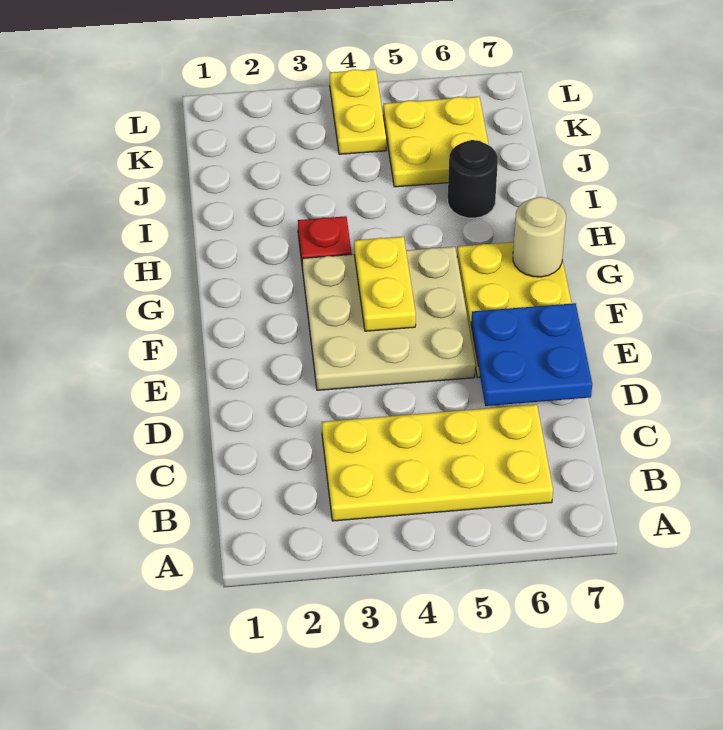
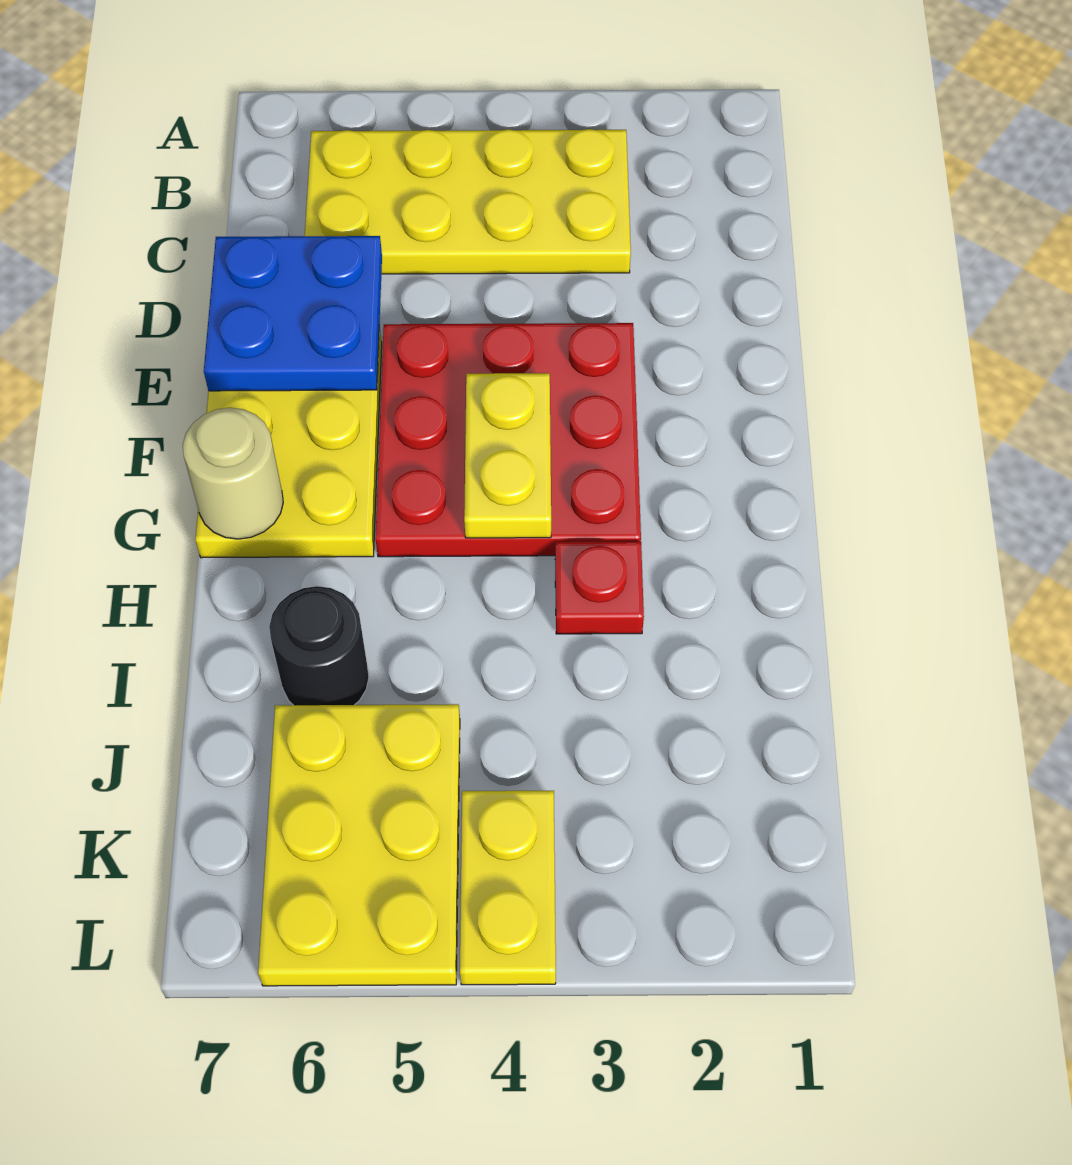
tan 3x3 plate [302,247,475,390] -> red 3x3 plate [375,323,641,557]
yellow 2x2 plate [383,97,489,187] -> yellow 2x3 plate [258,704,460,986]

